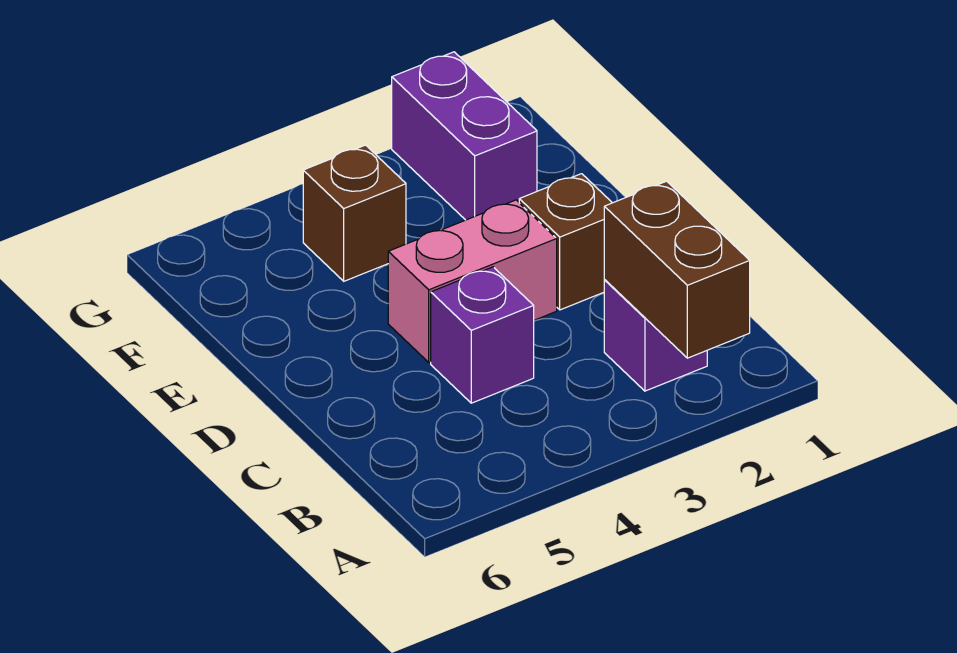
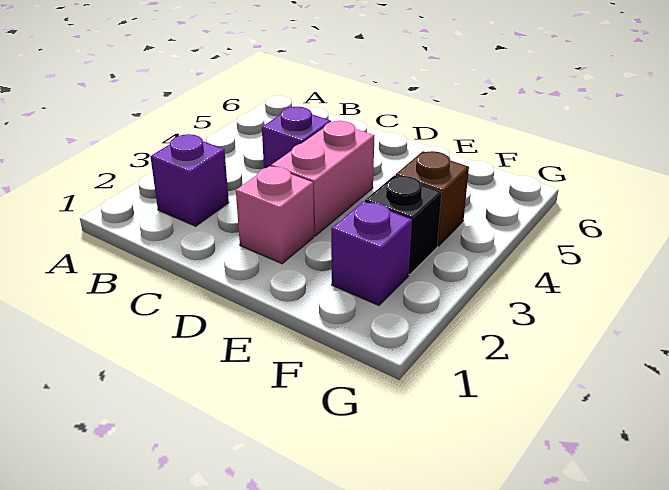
brown 1x2 brick [604,181,750,358] -> none
brown 1x1 brick [519,174,612,310] -> pink 1x1 brick [236,166,314,264]
purple 1x2 brick [392,52,537,220] -> purple 1x1 brick [331,201,412,305]
none -> black 1x1 brick [365,175,442,275]

